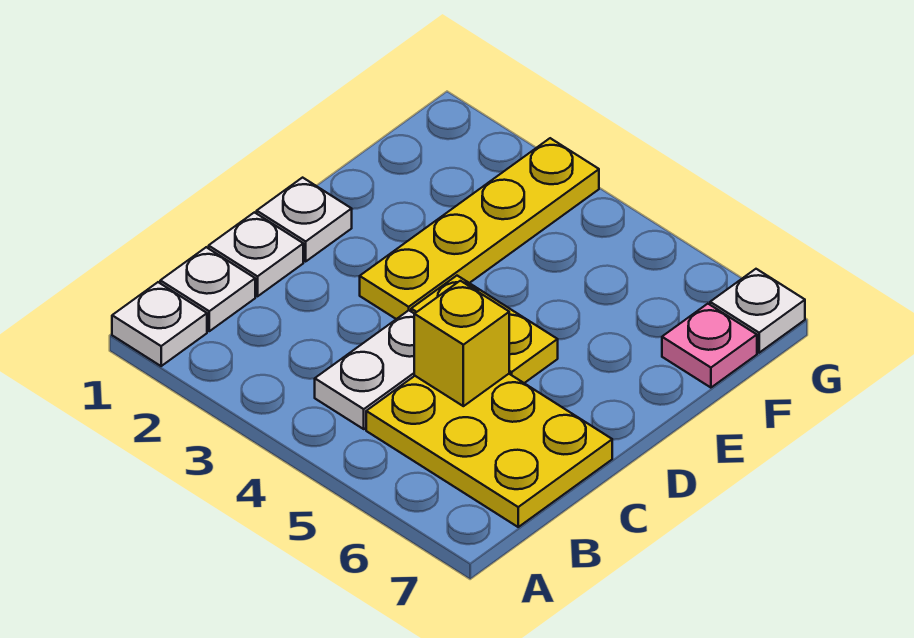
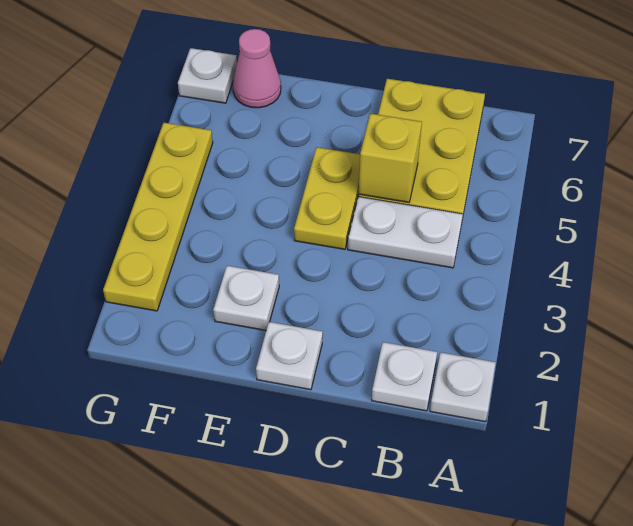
white 1x1 plate [209,212,303,296] -> white 1x1 plate moved to [213,266,279,330]
yellow 1x4 plate [360,138,599,319] -> yellow 1x4 plate turned to [103,123,213,311]
pink 1x1 plate [662,304,757,388] -> pink 1x1 cone [233,29,281,108]

